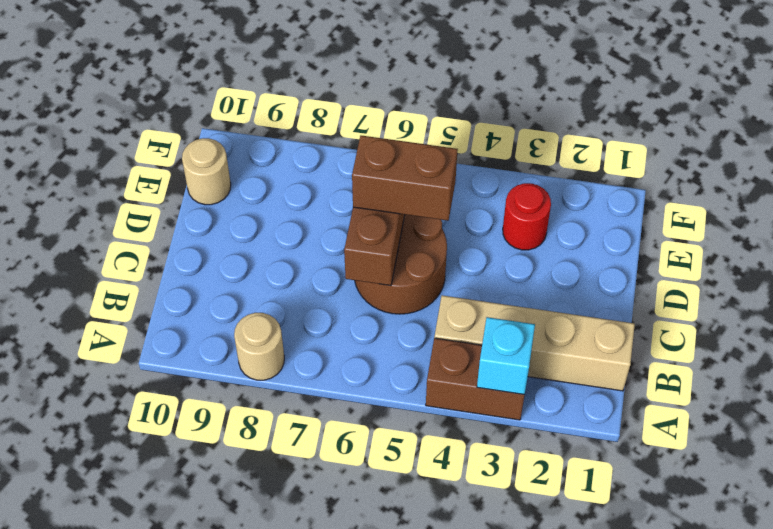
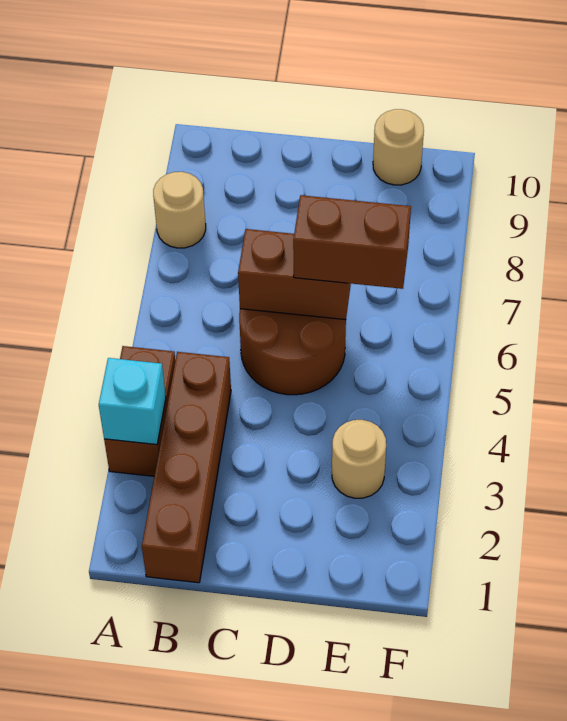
tan 1x4 brick [434,295,635,391] -> brown 1x4 brick [142,352,231,583]
brown 1x2 brick [352,136,458,221] -> brown 1x2 brick turned to [293,195,411,289]
red 1x1 round brick [503,183,551,250] -> tan 1x1 round brick [332,420,386,498]

